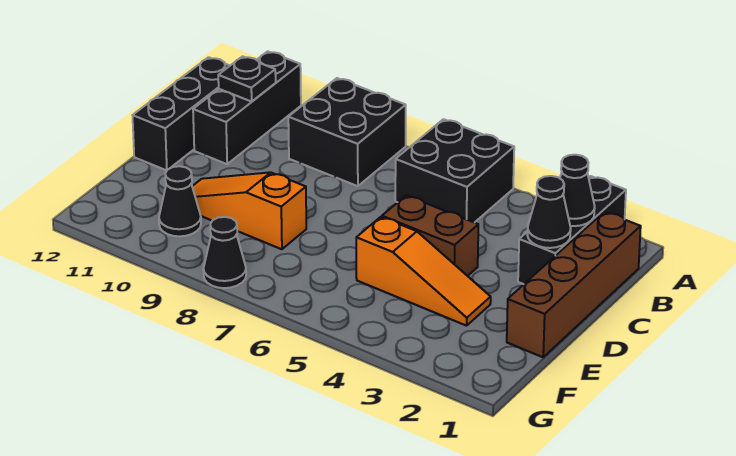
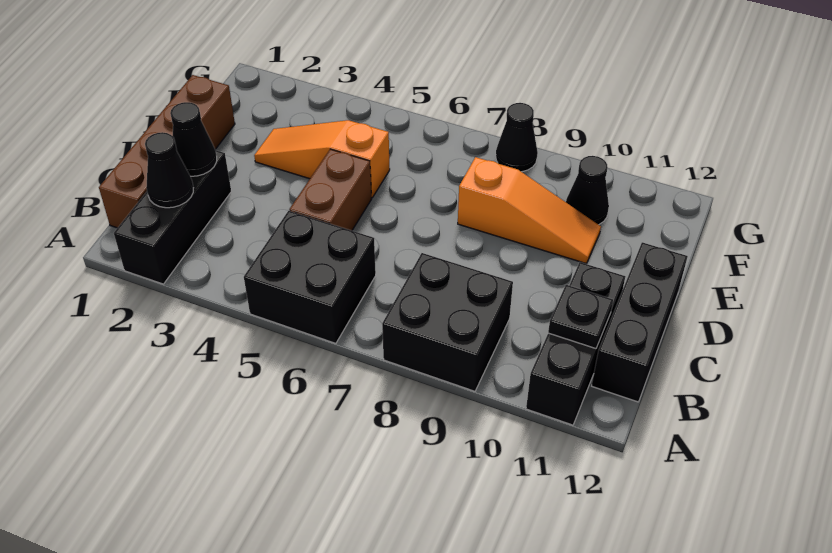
brown 1x2 brick [382,196,478,276] -> brown 1x2 brick turned to [289,149,371,231]

